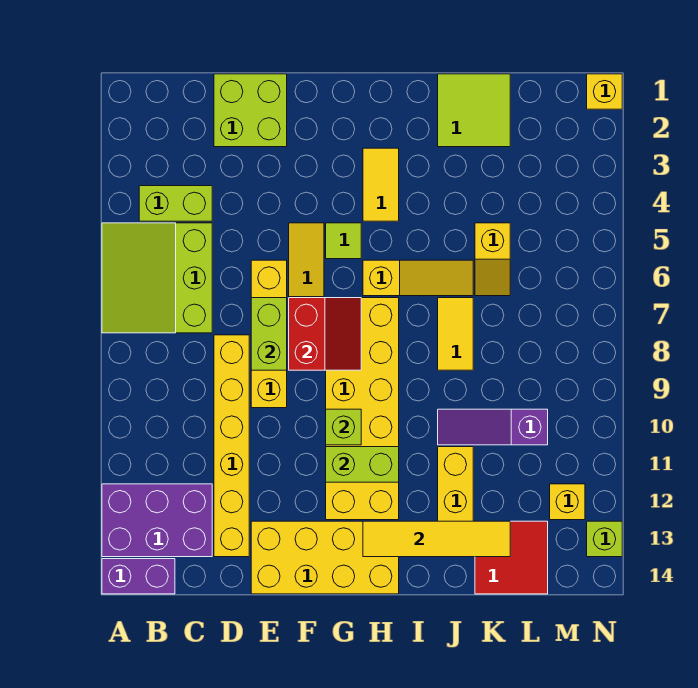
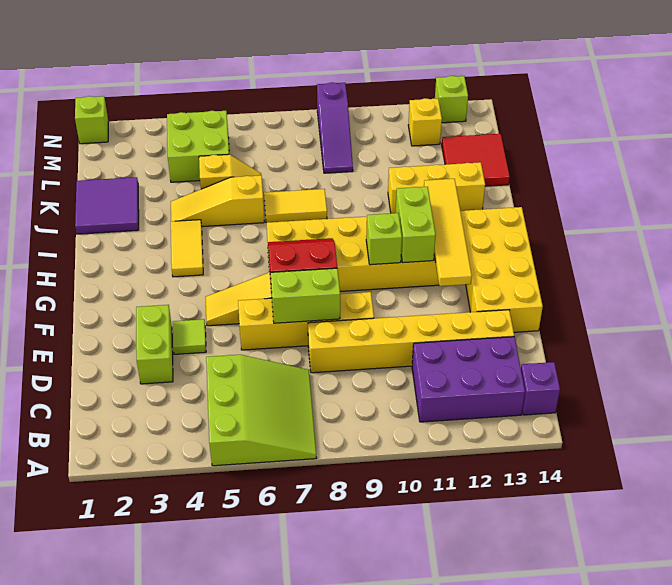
lime 3x3 slope [102,223,212,333] -> lime 3x3 slope turned to [206,355,317,466]
purple 2x3 brick [102,484,212,557] -> purple 2x3 brick turned to [412,337,525,422]
purple 1x2 brick [102,559,175,594] -> purple 1x1 brick [521,362,560,415]
lime 1x2 brick [139,186,212,221] -> lime 1x2 brick moved to [136,305,173,384]
lime 2x2 brick [214,74,287,147] -> lime 2x2 brick moved to [167,111,229,182]
lime 1x1 tile [326,223,361,259] -> lime 1x1 tile moved to [173,319,206,354]
yellow 1x2 tile [363,148,399,221] -> yellow 1x2 tile turned to [171,220,203,277]
yellow 1x3 slope [363,260,473,296] -> yellow 1x3 slope turned to [171,175,264,227]
yellow 1x4 tile [363,521,510,557] -> yellow 1x4 tile moved to [424,179,472,286]
lime 2x2 tile [438,74,510,147] -> purple 2x2 tile [75,177,139,234]
purple 1x3 slope [438,409,548,445] -> purple 1x3 slope moved to [317,82,353,173]
yellow 1x1 brick [587,74,622,109] -> lime 1x1 brick [75,96,109,144]

